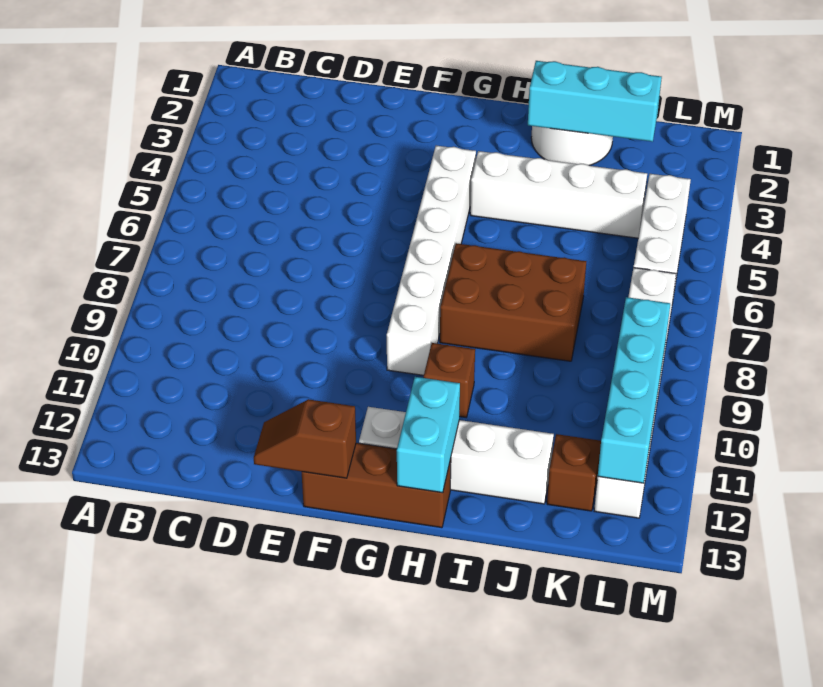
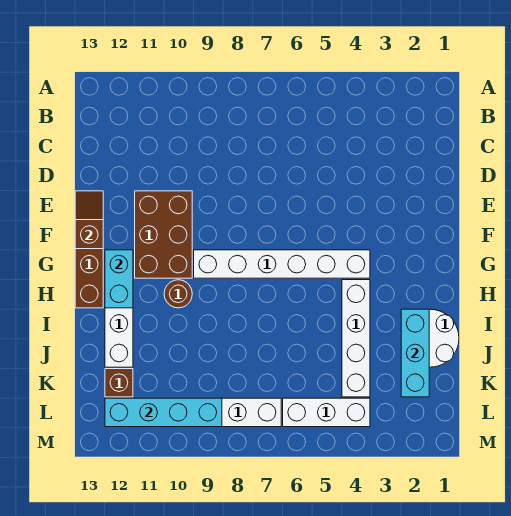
brown 2x3 brick [440,243,586,361] -> brown 2x3 brick moved to [135,191,192,278]
brown 1x1 brick [424,343,475,417] -> brown 1x1 round brick [164,280,192,308]
cyan 1x2 brick [397,377,460,493] -> cyan 1x2 brick turned to [105,250,133,308]

